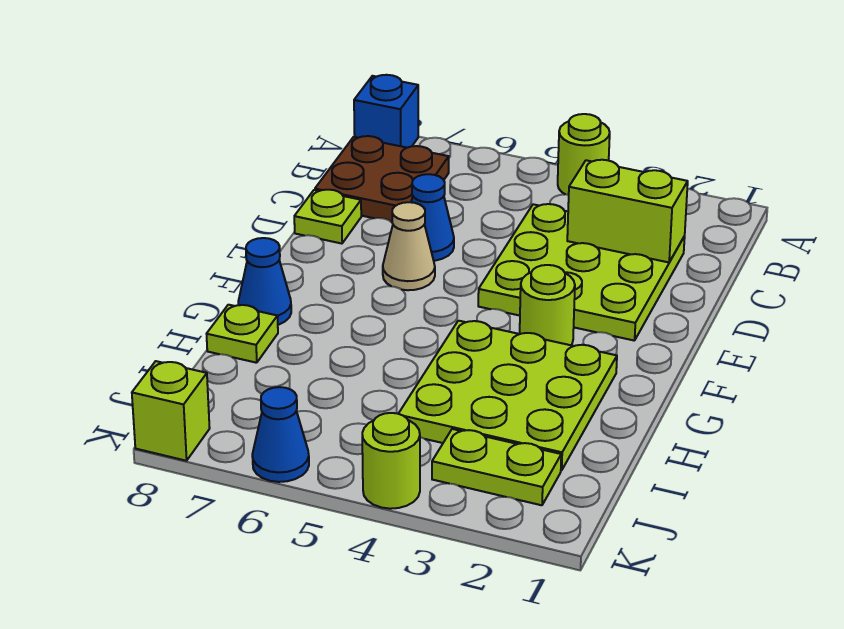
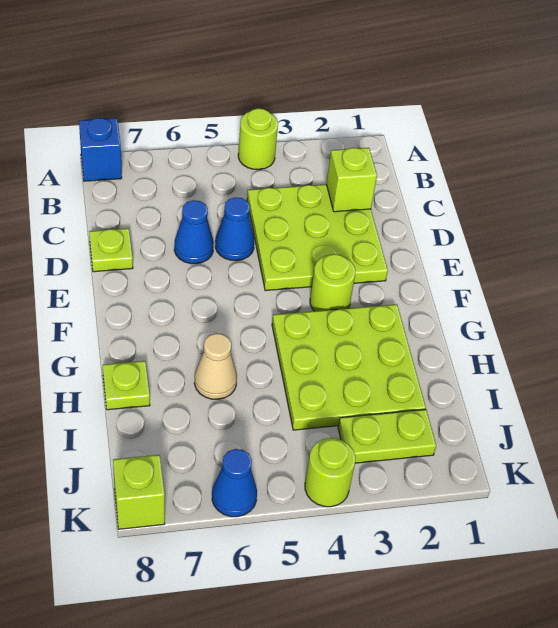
brown 2x2 plate [315,136,449,222] -> none
lime 1x2 brick [567,160,688,262] -> lime 1x1 brick [327,148,377,212]
tan 1x1 cone [383,202,435,290] -> tan 1x1 cone moved to [194,334,237,399]
blue 1x1 cone [238,238,291,325] -> blue 1x1 cone moved to [215,197,254,261]

